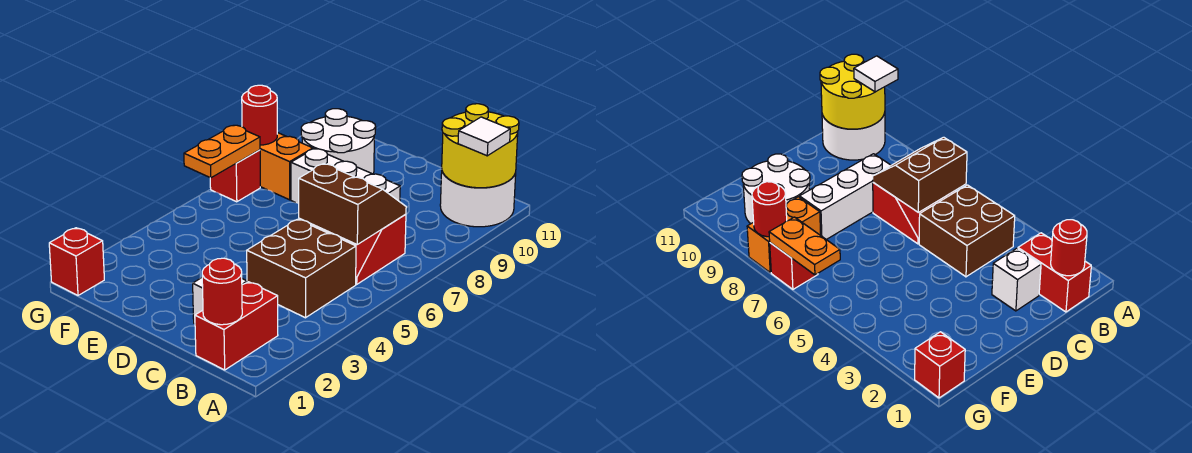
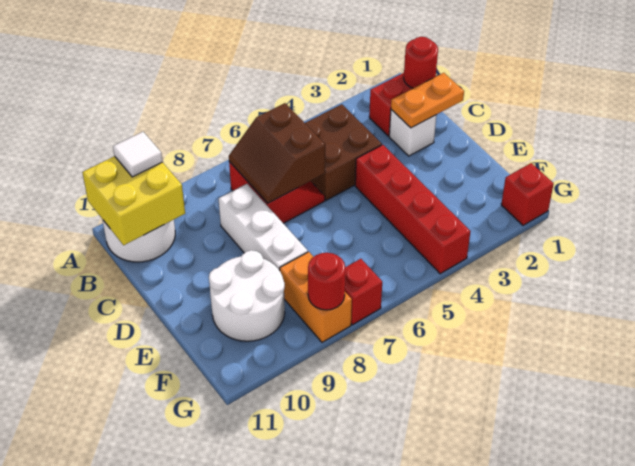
yellow 2x2 round brick [442,104,519,188] -> yellow 2x2 brick [82,156,185,245]
none -> red 1x4 brick [355,145,471,274]
orange 1x2 plate [184,125,260,178] -> orange 1x2 plate moved to [391,73,464,128]

